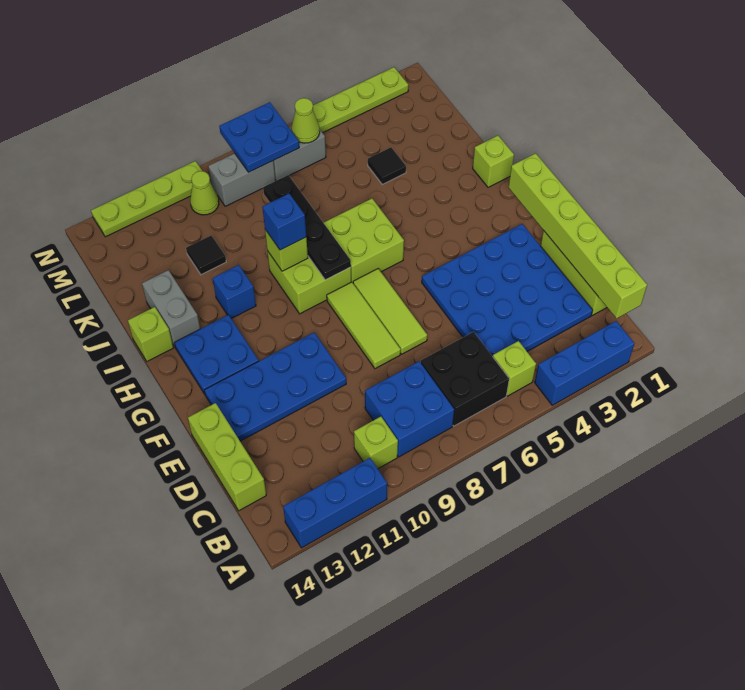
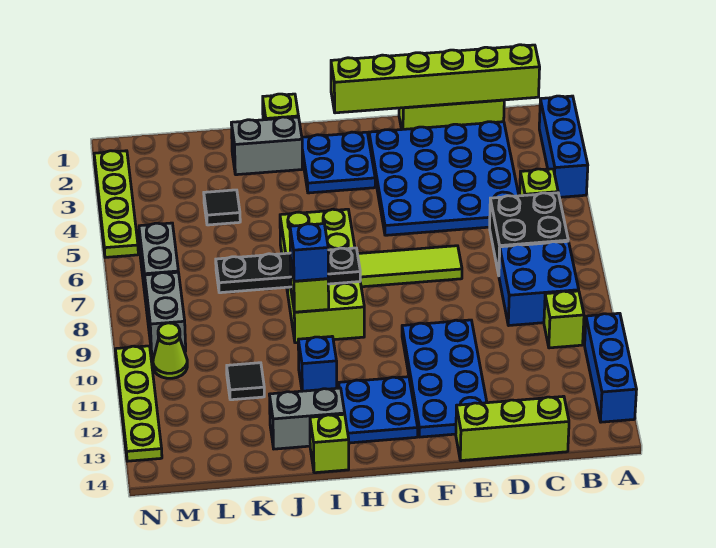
lime 1x3 tile [327,282,401,369] -> none
none -> grey 1x2 brick [231,117,302,175]
lime 1x1 cone [291,98,320,143] -> none
blue 2x2 plate [219,102,299,172] -> blue 2x2 plate moved to [302,132,375,193]

